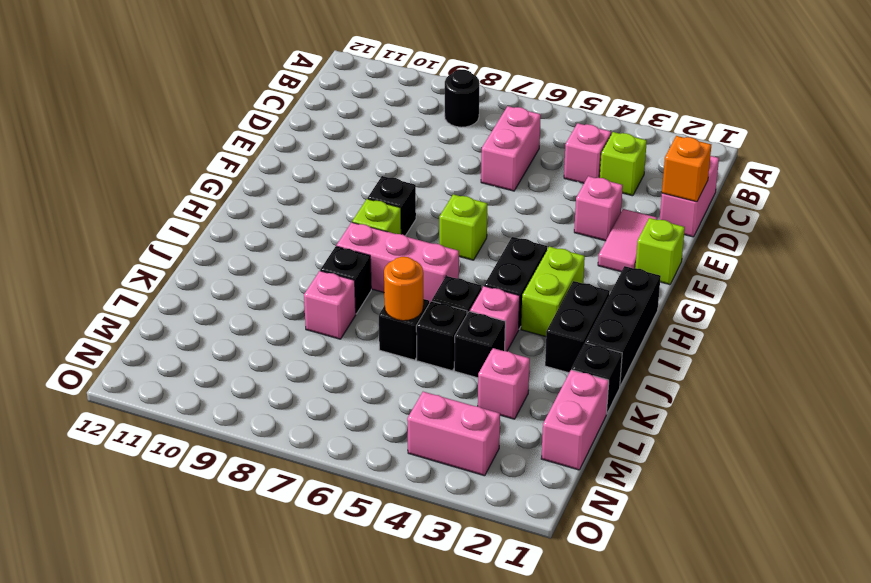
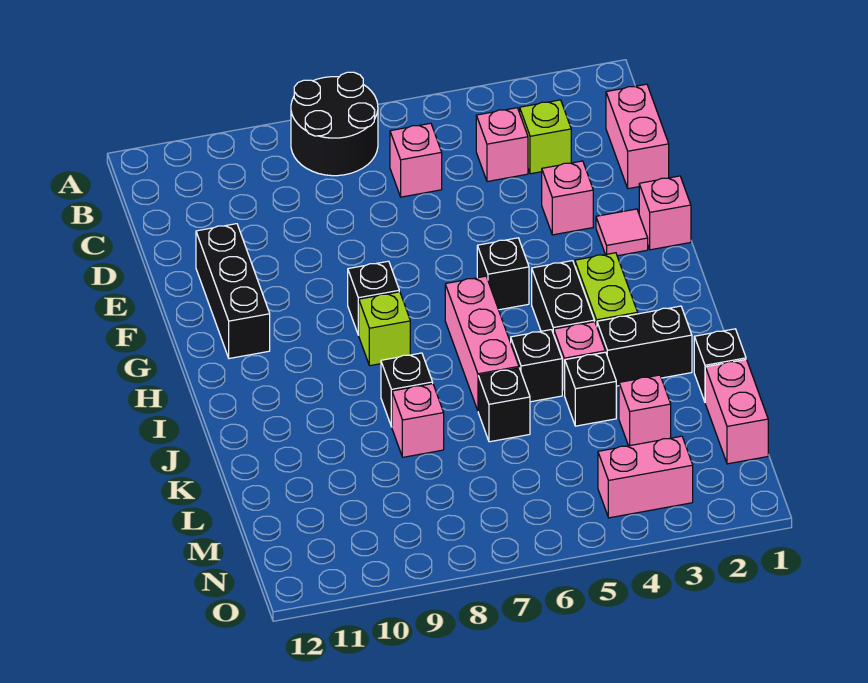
black 1x1 round brick [445,70,480,127] -> black 2x2 round brick [291,72,378,176]
pink 1x2 brick [481,106,541,191] -> pink 1x1 brick [390,123,442,197]
orange 1x1 brick [662,136,711,202] -> none
pink 1x2 tile [598,209,657,272] -> pink 1x1 tile [596,209,648,256]
lime 1x1 brick [635,218,685,285] -> pink 1x1 brick [639,176,691,250]
lime 1x1 brick [439,194,487,260] -> none
black 1x3 brick [585,266,661,386] -> black 1x3 brick moved to [196,224,270,359]
black 1x2 brick [545,281,610,373] -> black 1x2 brick turned to [597,306,692,386]
pink 1x3 brick [336,222,459,303] -> pink 1x3 brick turned to [445,276,519,410]
black 1x1 brick [416,301,467,371] -> black 1x1 brick moved to [477,238,529,310]
orange 1x1 round brick [384,257,423,321] -> none

